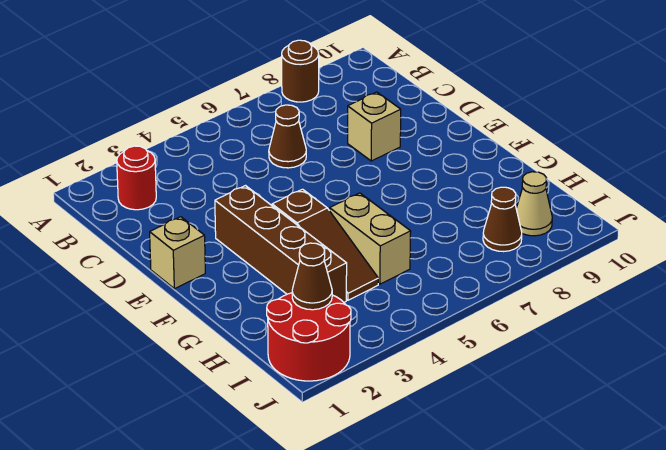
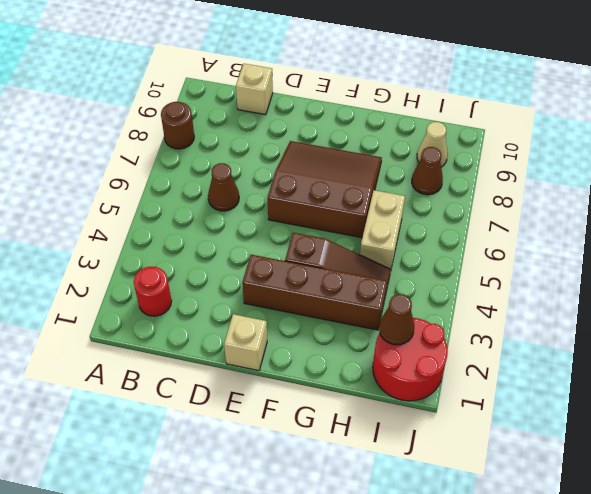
tan 1x1 brick [348,92,401,161] -> tan 1x1 brick moved to [236,64,273,115]
none -> brown 3x3 slope [268,141,382,238]
tan 1x2 brick [330,193,411,284] -> tan 1x2 brick turned to [360,190,405,269]

